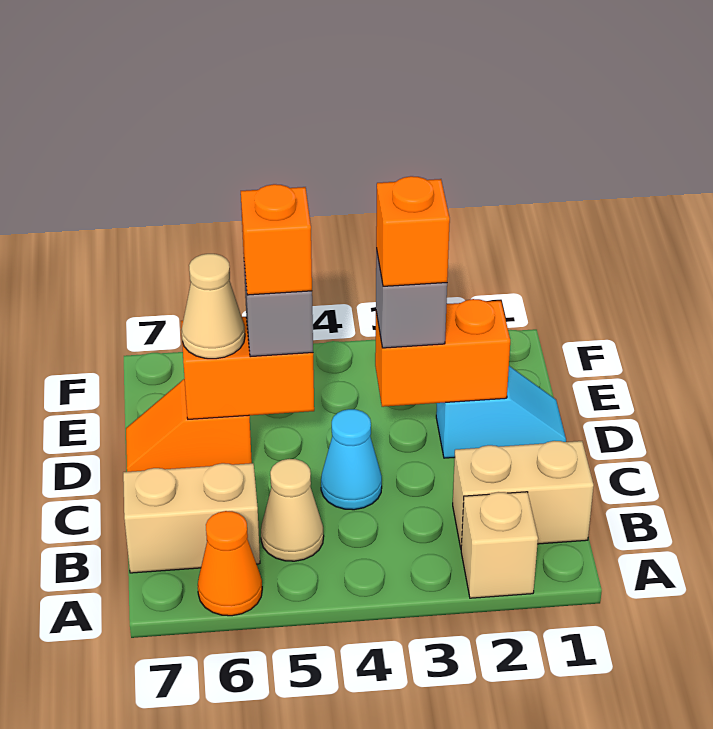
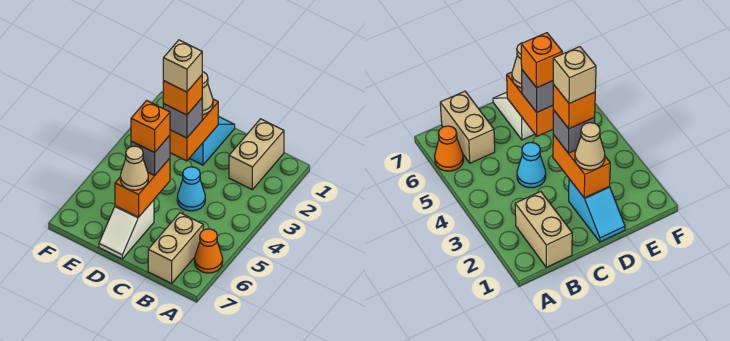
tan 1x1 brick [461,492,538,598] -> tan 1x1 brick moved to [163,40,202,92]
tan 1x1 cone [261,459,324,561] -> tan 1x1 cone moved to [202,72,213,115]
orange 1x2 slope [126,379,252,472] -> white 1x2 slope [99,200,154,259]

